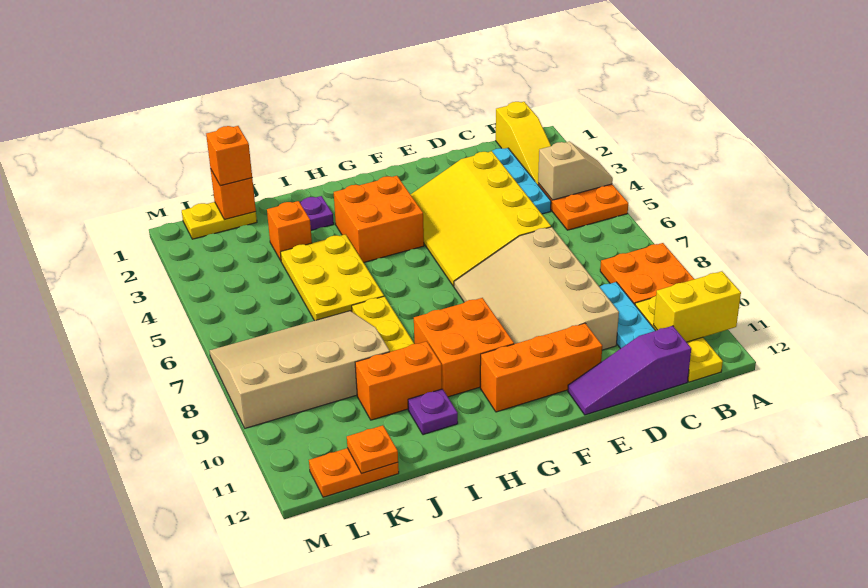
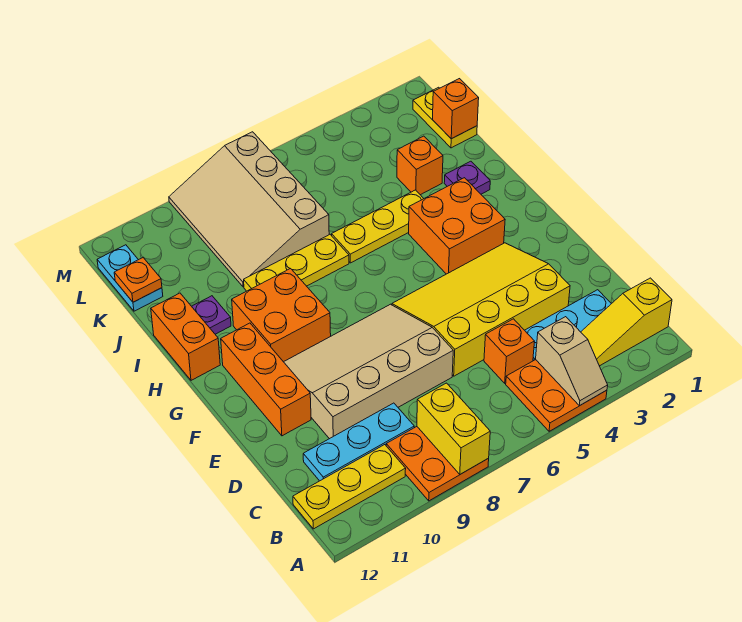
yellow 1x2 brick [653,271,741,342] -> yellow 1x2 brick moved to [417,383,490,474]
purple 1x3 slope [568,326,691,415] -> none
yellow 2x3 plate [280,234,384,321] -> yellow 1x3 plate [332,190,424,263]
orange 1x2 brick [355,341,442,420] -> orange 1x2 brick moved to [151,293,220,380]
tan 3x4 slope [210,311,390,428] -> tan 3x4 slope turned to [169,132,329,287]
orange 1x1 brick [206,126,252,186] -> orange 1x1 brick moved to [484,319,535,383]
orange 1x2 plate [309,448,399,497] -> cyan 1x2 plate [97,245,163,311]

